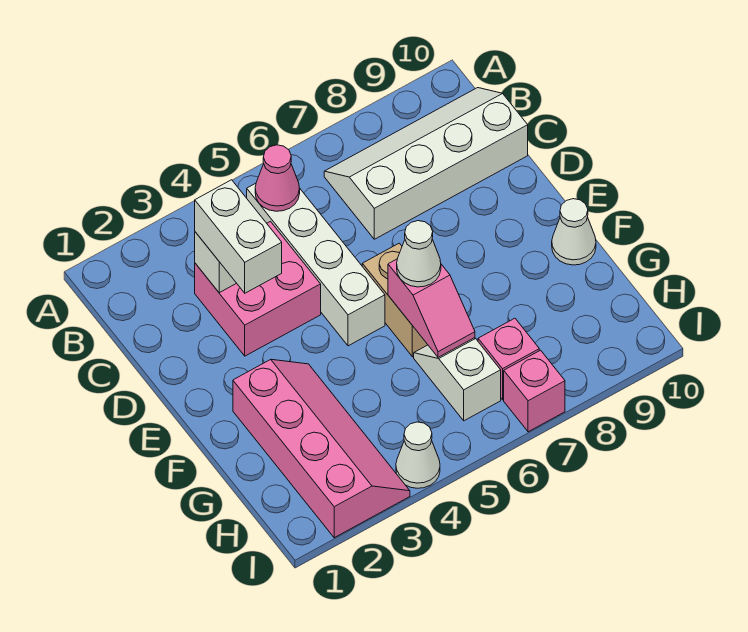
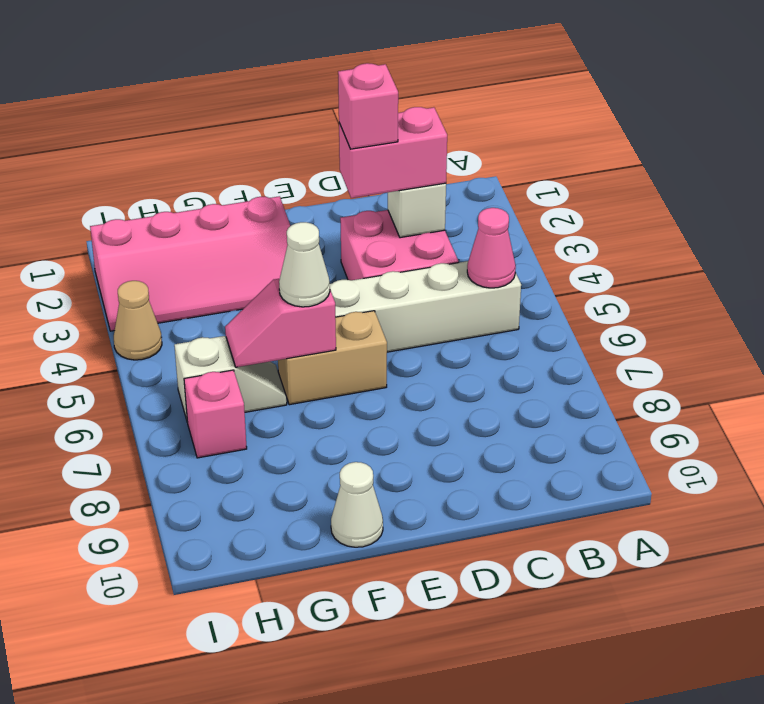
white 2x4 slope [324,88,528,239] -> none
white 1x2 brick [195,180,282,293] -> pink 1x2 brick [339,107,447,198]
white 1x1 cone [396,422,440,488] -> tan 1x1 cone [114,281,162,360]
pink 1x1 brick [504,350,565,432] -> pink 1x1 brick moved to [338,63,398,149]

